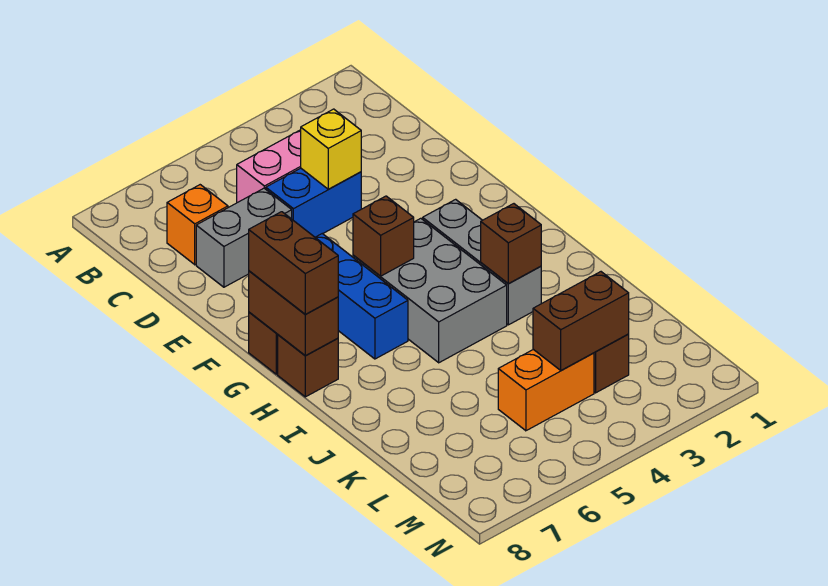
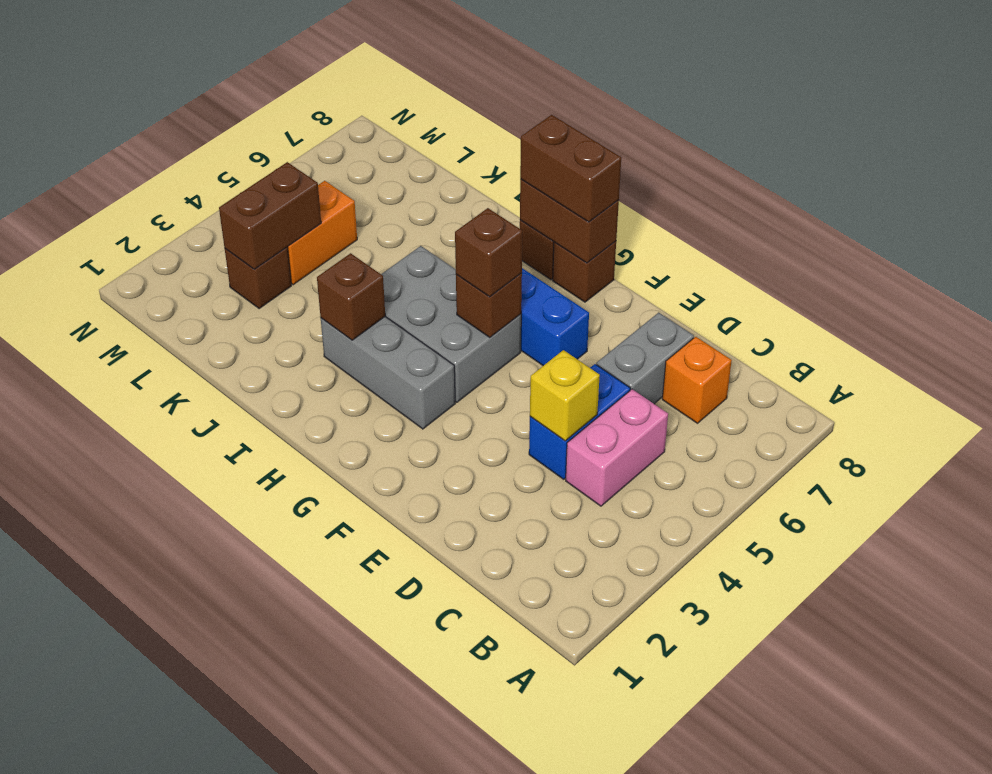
none -> brown 1x1 brick [455,208,522,297]

